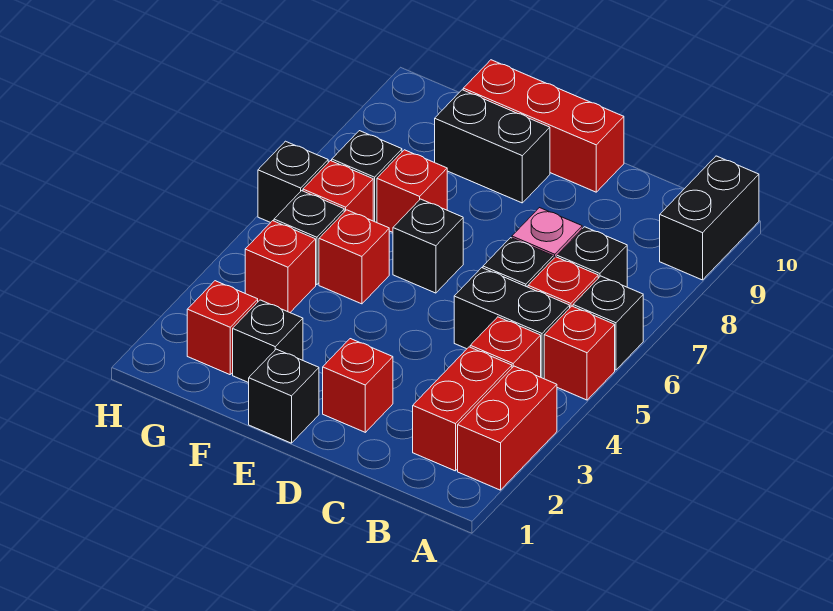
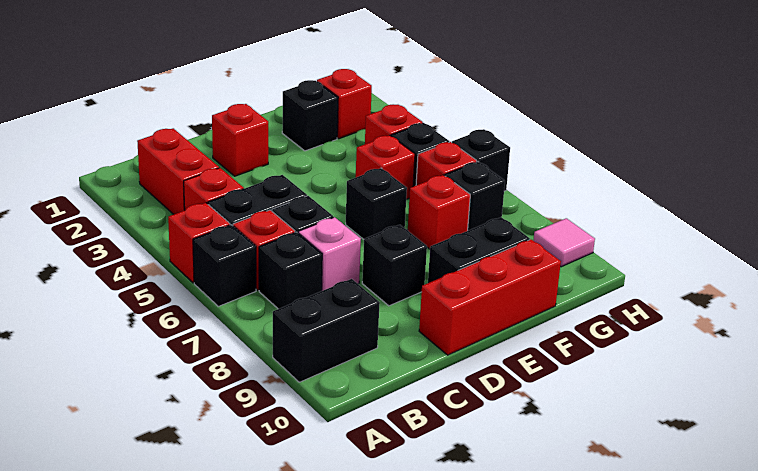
red 1x2 brick [458,366,557,490] -> none
black 1x2 brick [660,156,759,280] -> black 1x2 brick turned to [273,279,380,382]
black 1x1 brick [249,349,319,443] -> black 1x1 brick moved to [362,225,427,306]
none -> pink 1x1 tile [533,218,595,267]

